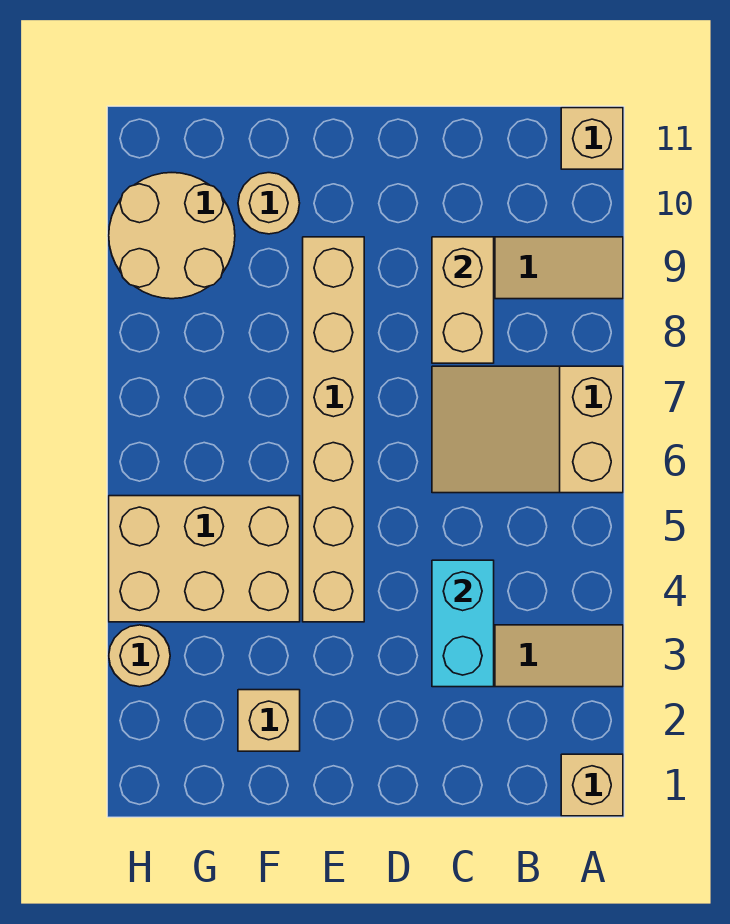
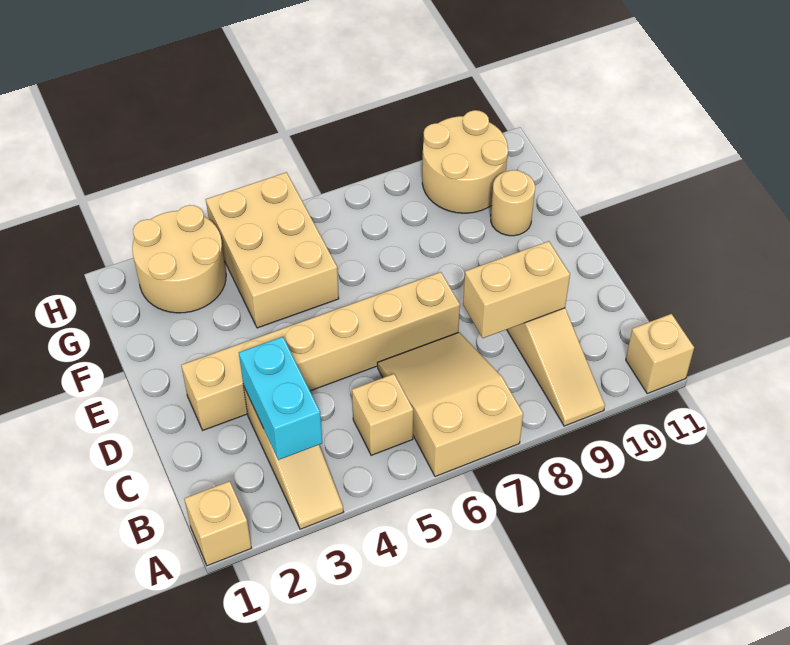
cyan 1x2 brick [432,560,494,687] -> cyan 1x2 brick turned to [239,337,322,460]
tan 1x6 brick [303,237,364,622] -> tan 1x6 brick moved to [181,272,460,430]
tan 1x1 brick [238,690,300,751] -> tan 1x1 brick moved to [352,374,413,455]
tan 1x1 round brick [109,625,170,687] -> tan 2x2 round brick [132,205,226,313]

